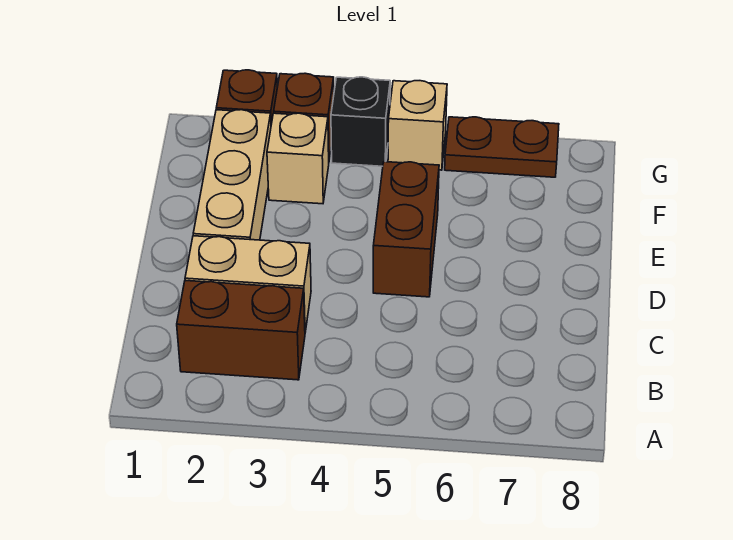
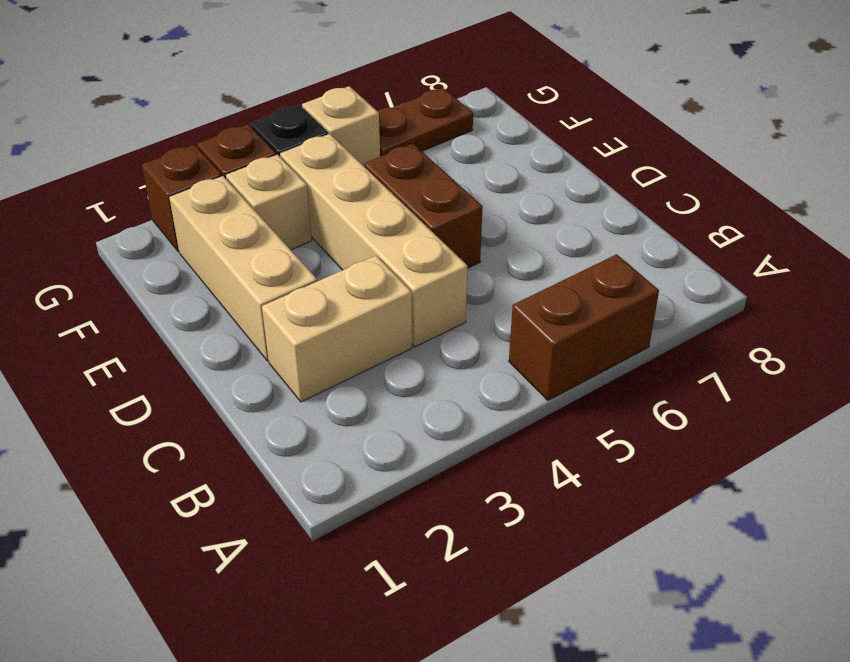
brown 1x2 brick [177,281,305,380] -> brown 1x2 brick moved to [509,254,659,401]
none -> tan 1x4 brick [280,134,468,347]

